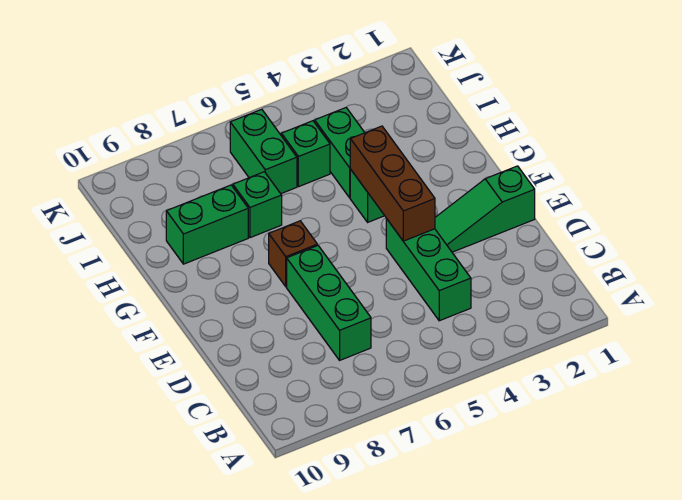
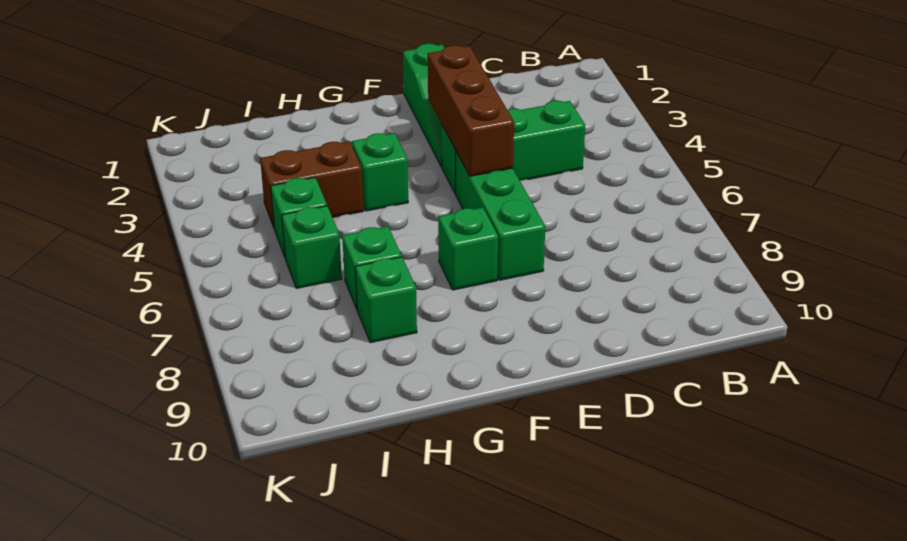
green 1x3 brick [287,245,371,360] -> green 1x3 brick turned to [456,152,545,280]
brown 1x3 brick [350,126,435,241] -> brown 1x3 brick turned to [428,45,514,176]
brown 1x1 brick [269,221,317,287] -> green 1x1 brick [438,208,498,290]
green 1x2 brick [315,108,365,198] -> brown 1x2 brick [260,141,363,227]
green 1x2 brick [166,185,248,264] -> green 1x1 brick [355,257,417,343]
green 1x2 brick [230,109,297,194] -> green 1x1 brick [282,206,342,288]

